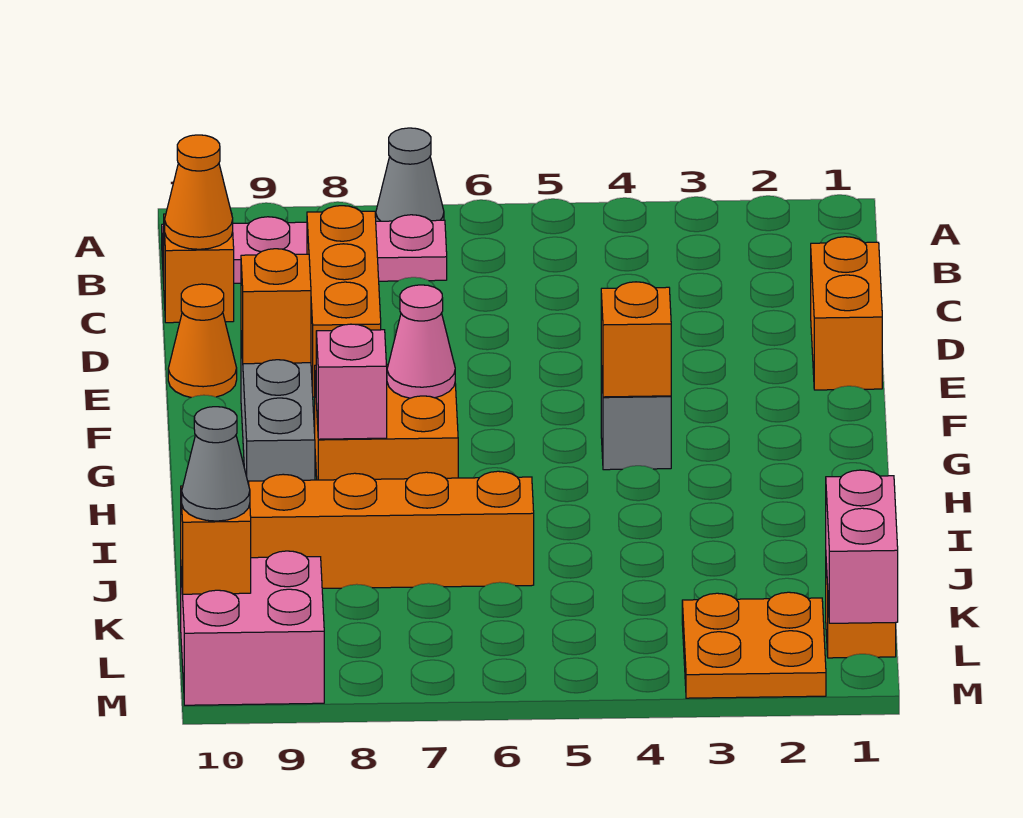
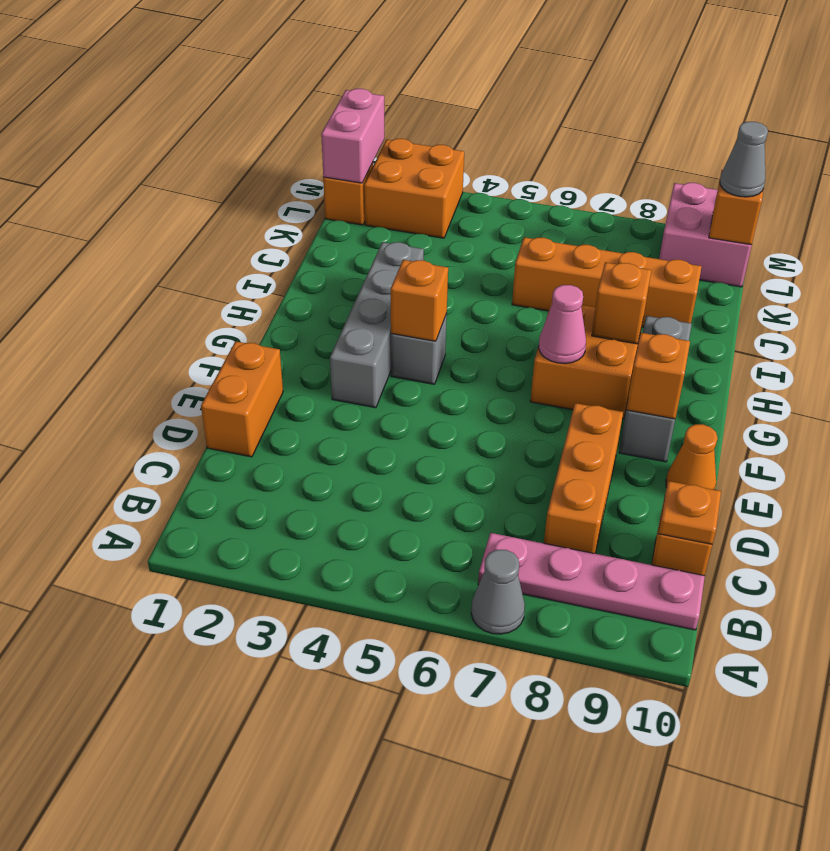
orange 1x1 cone [165,135,233,249] -> orange 1x1 plate [658,481,721,544]
none -> grey 1x4 brick [330,242,424,408]
pink 1x1 brick [316,324,387,439] -> orange 1x1 brick [592,262,651,344]
orange 2x2 plate [682,592,826,698] -> orange 2x2 brick [364,139,464,238]

